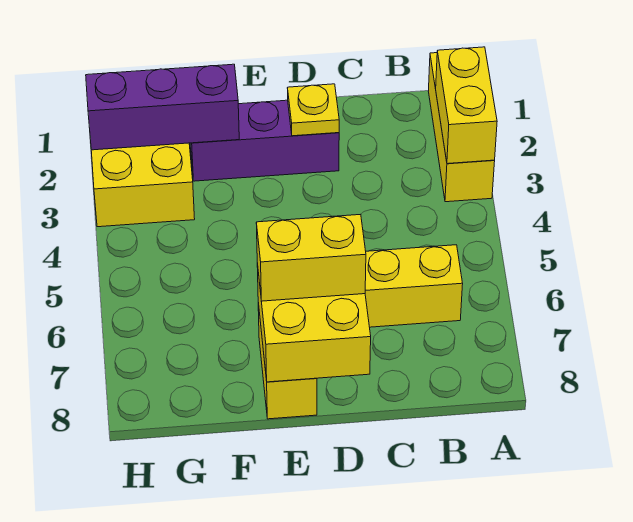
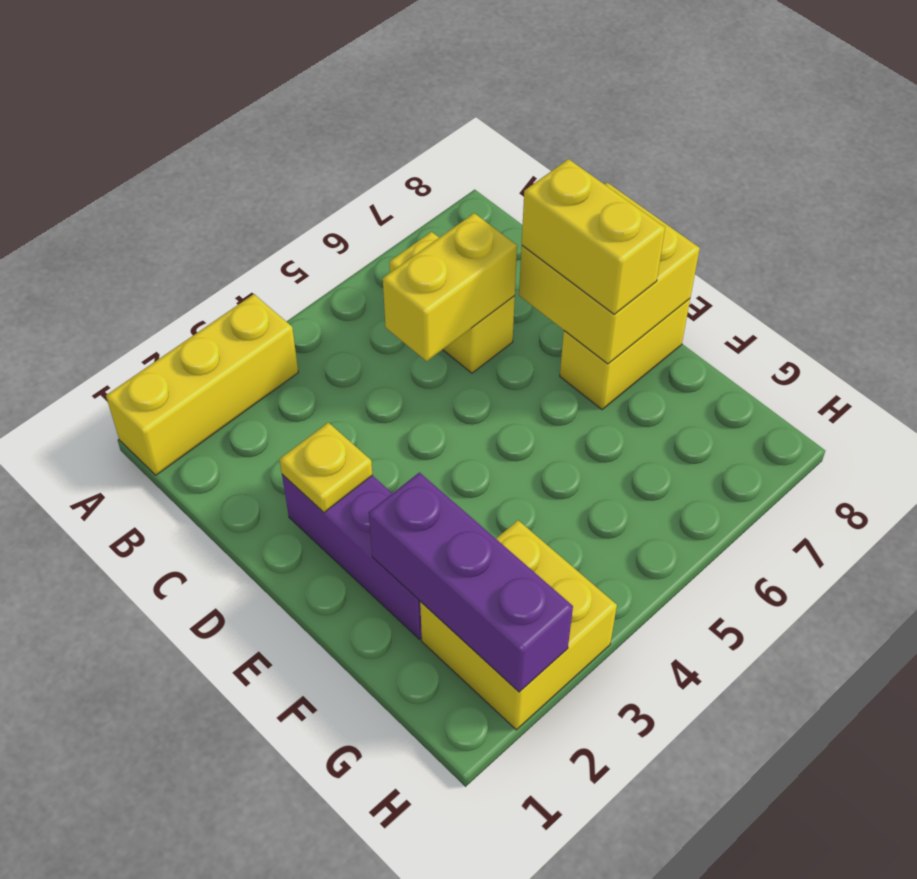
yellow 1x2 brick [436,47,497,164] -> yellow 1x2 brick moved to [383,213,517,361]

